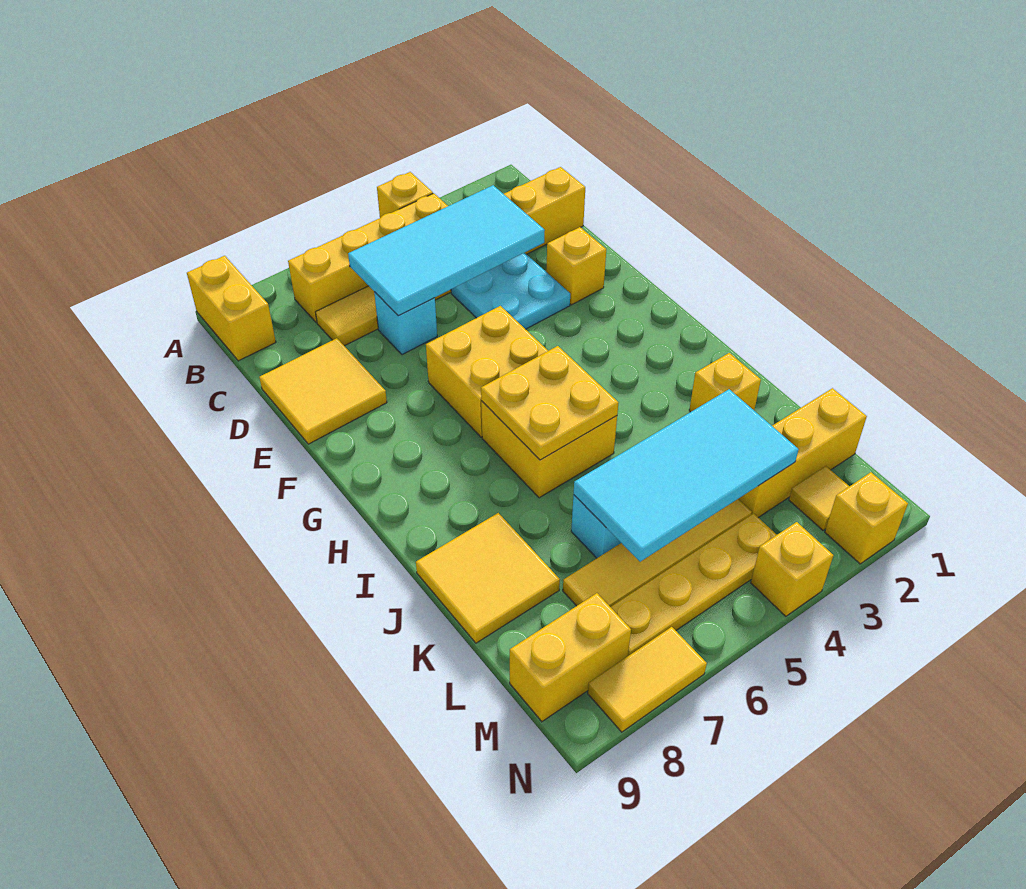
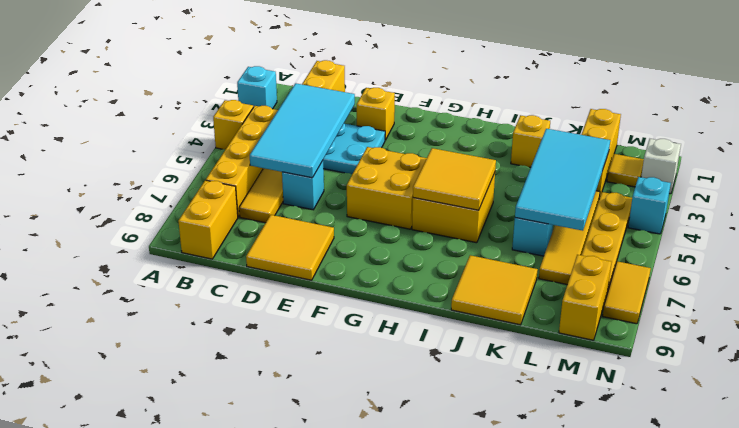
none -> cyan 1x1 brick [237,66,277,109]
yellow 1x2 brick [187,256,276,361] -> yellow 1x2 brick turned to [178,180,238,259]
yellow 2x2 plate [481,346,619,460] -> yellow 2x2 tile [413,148,496,210]
yellow 1x1 brick [825,472,908,564] -> white 1x1 brick [641,139,681,194]
yellow 1x1 brick [751,522,833,616] -> cyan 1x1 brick [628,177,671,234]

